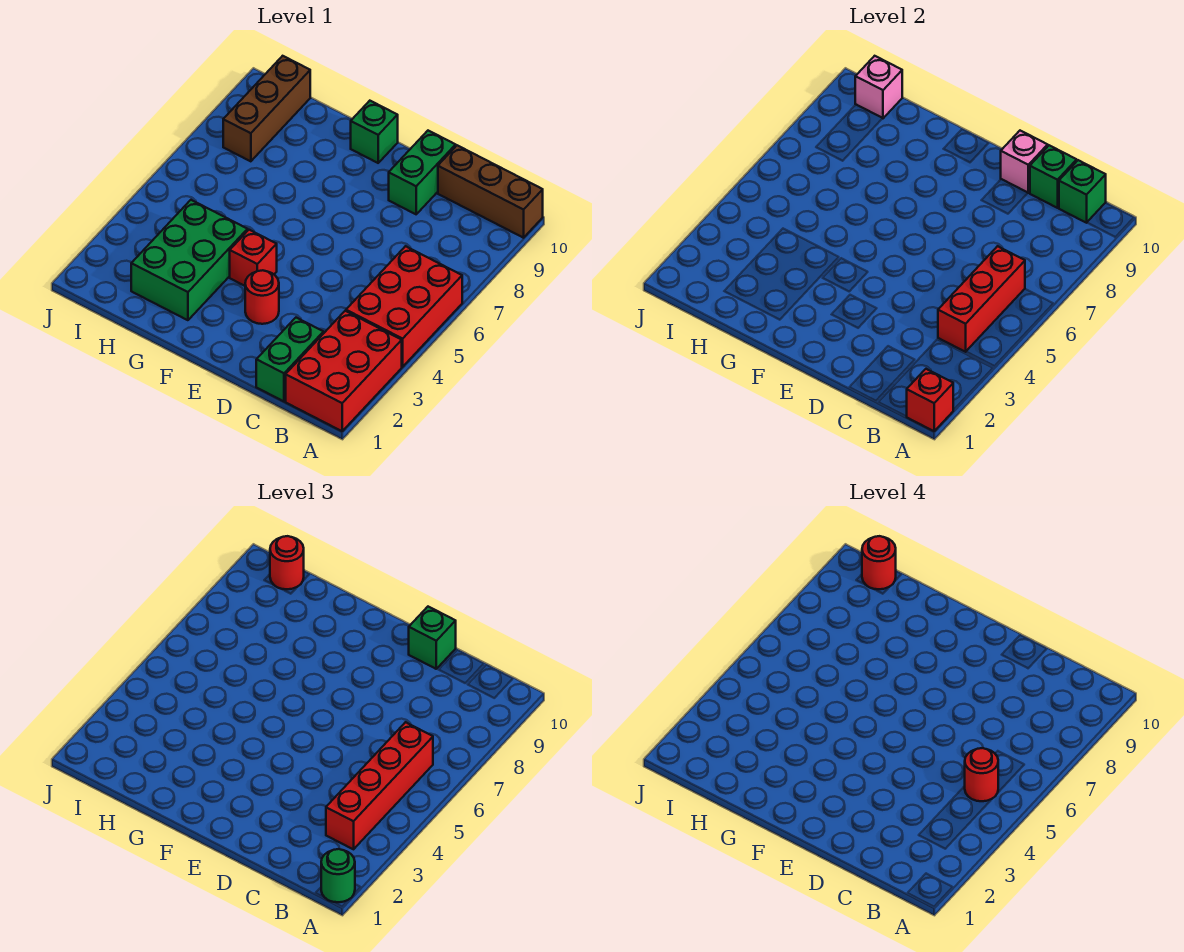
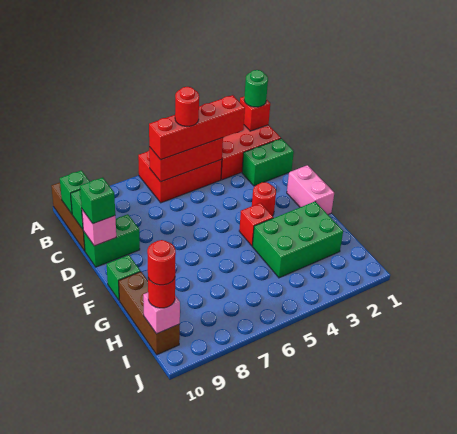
none -> pink 1x2 brick [287,165,334,215]
brown 1x3 brick [223,56,310,161] -> brown 1x3 brick turned to [119,272,180,355]

